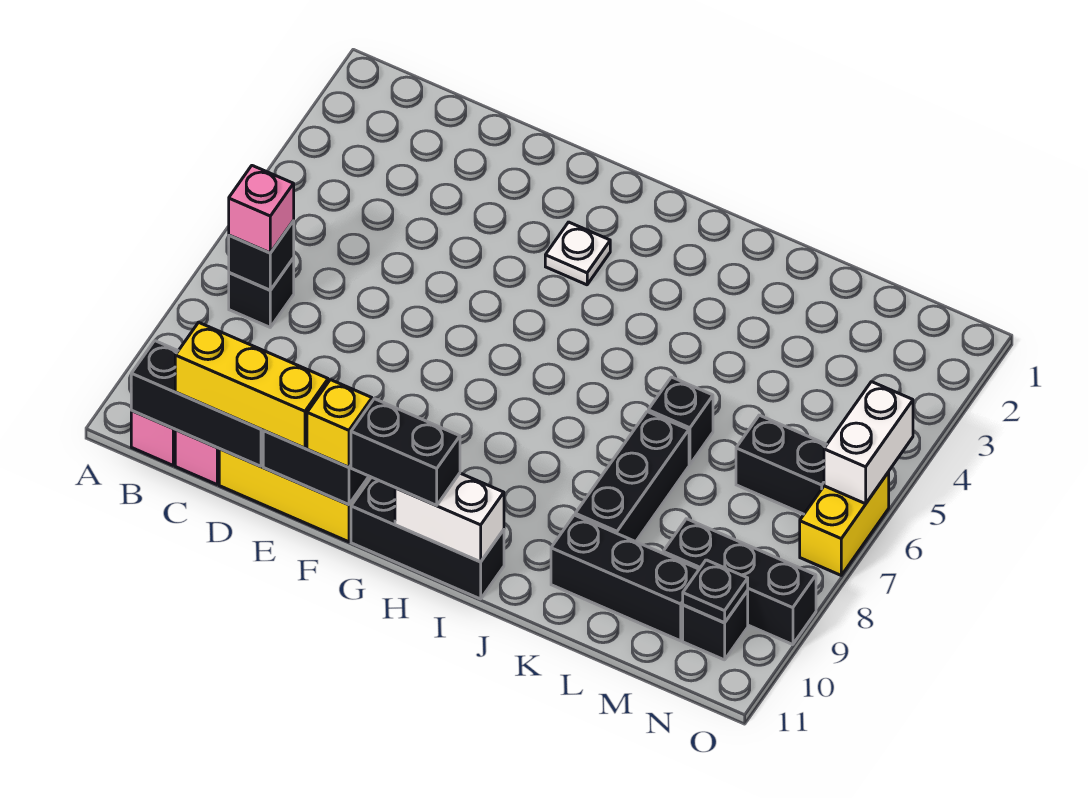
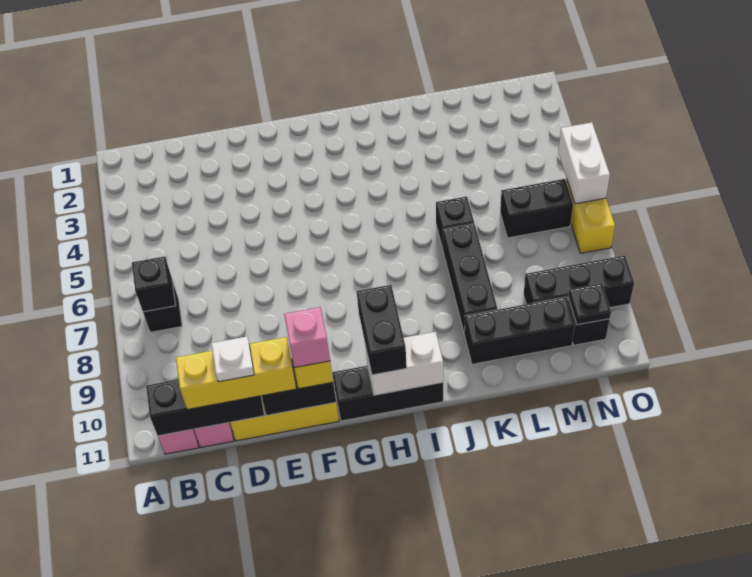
pink 1x1 brick [229,166,294,253] -> pink 1x1 brick moved to [284,307,330,368]
white 1x1 plate [545,222,610,285] -> white 1x1 plate moved to [211,337,254,382]
black 1x2 brick [351,399,460,505] -> black 1x2 brick turned to [357,285,407,375]

